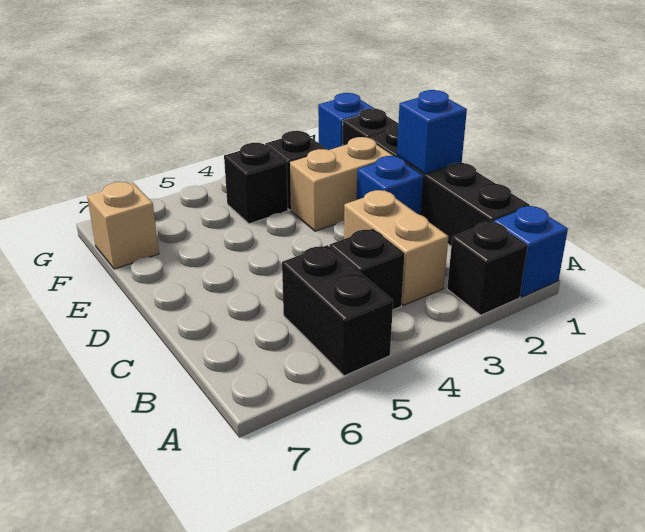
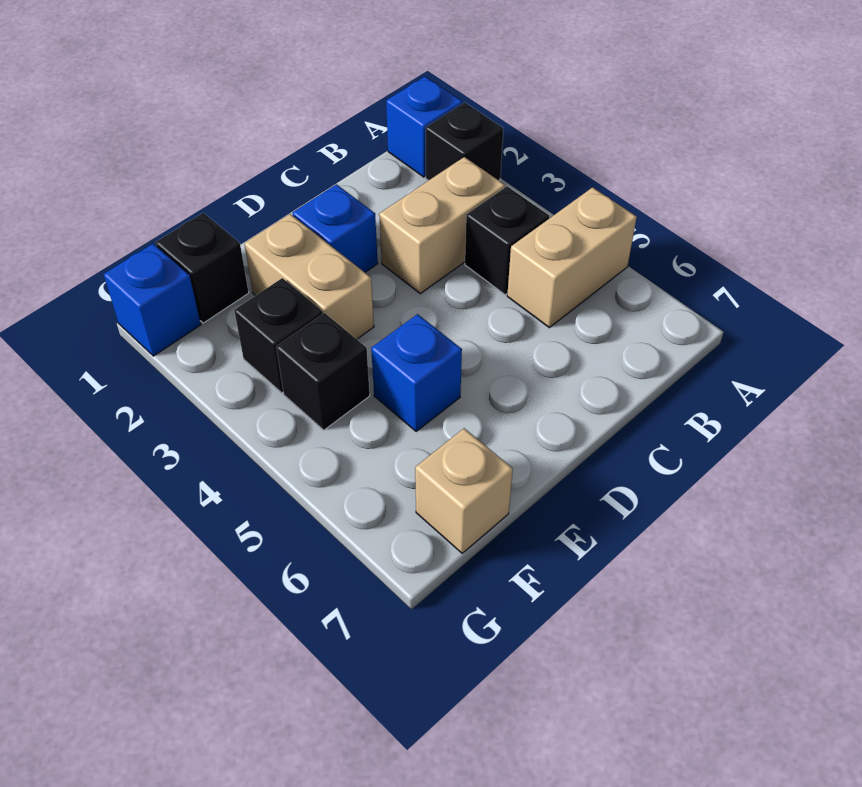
black 1x2 brick [282,245,393,376] -> tan 1x2 brick [507,187,637,328]
black 1x4 brick [369,125,530,246] -> none
blue 1x1 brick [397,90,467,174] -> blue 1x1 brick moved to [371,314,462,431]

